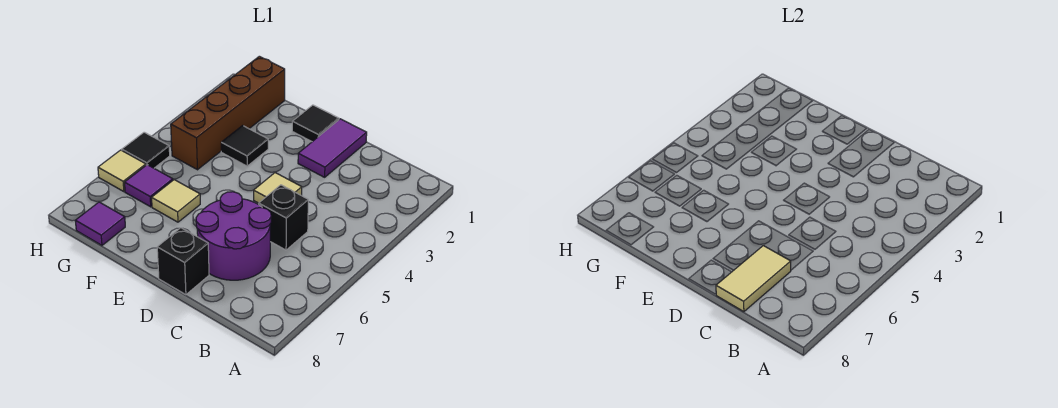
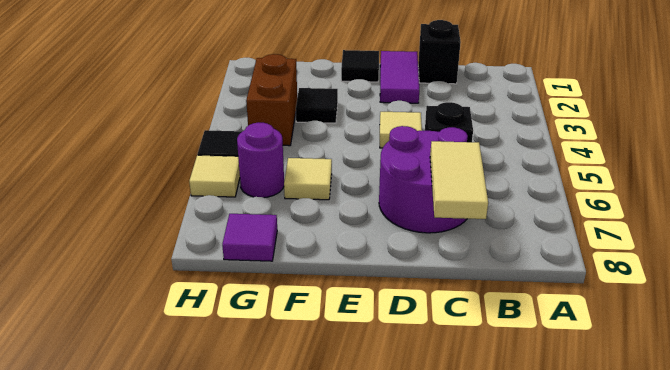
black 1x1 brick [157,228,209,295] -> black 1x1 brick moved to [418,20,461,84]
brown 1x4 brick [171,56,285,170] -> brown 1x2 brick [246,54,297,146]
purple 1x1 tile [125,165,173,207] -> purple 1x1 round brick [237,122,284,198]

